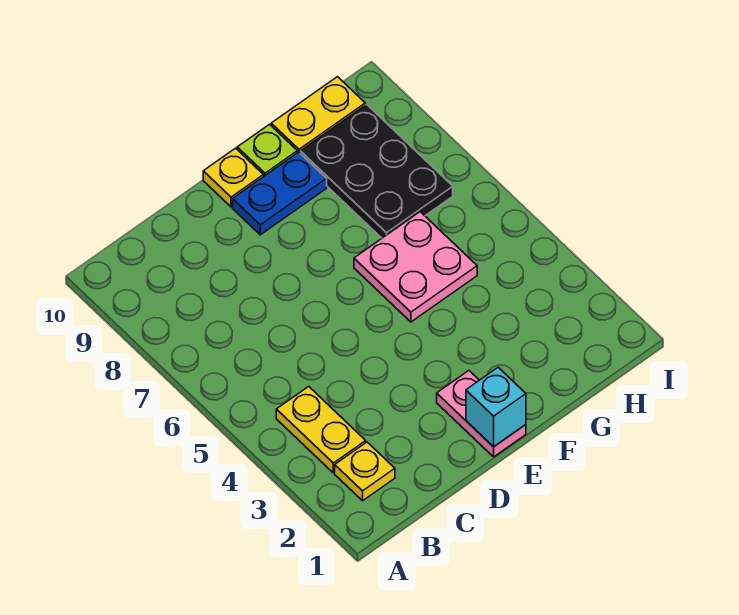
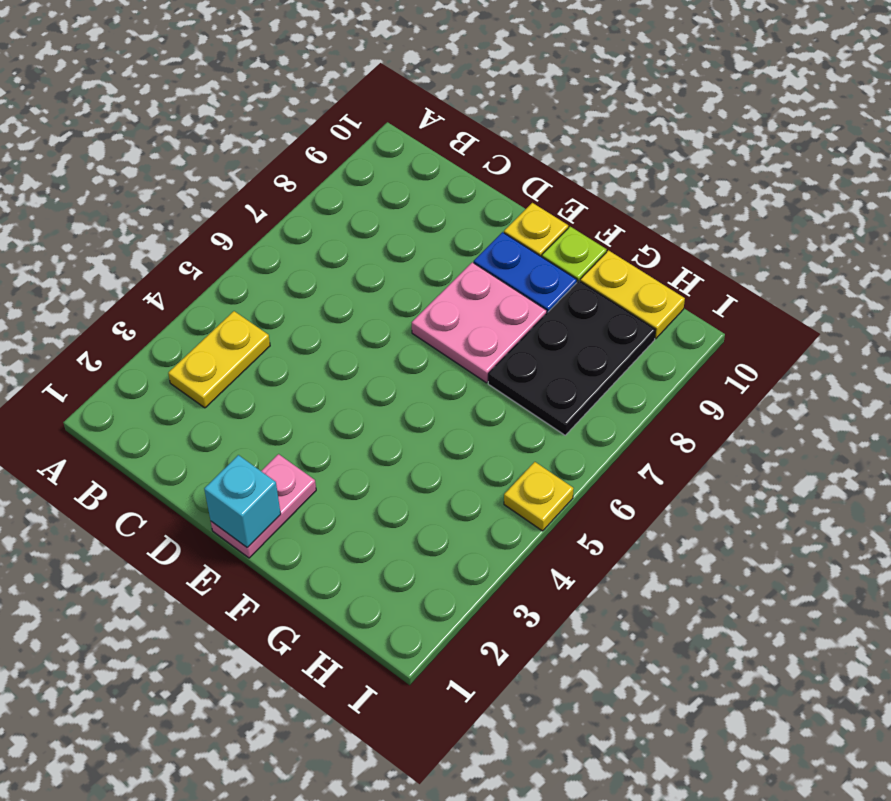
yellow 1x1 plate [335,442,395,501] -> yellow 1x1 plate moved to [504,462,574,531]
pink 2x2 plate [354,212,477,322] -> pink 2x2 plate moved to [412,262,547,383]

